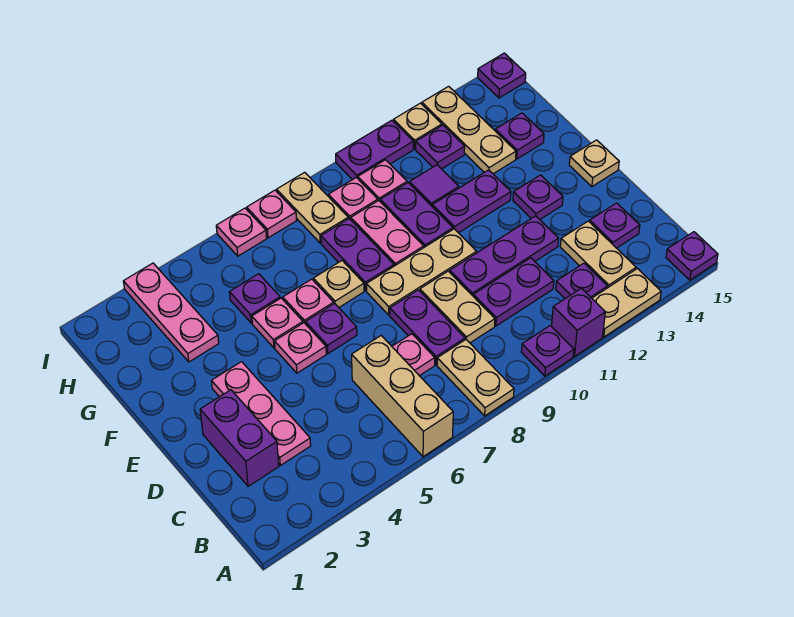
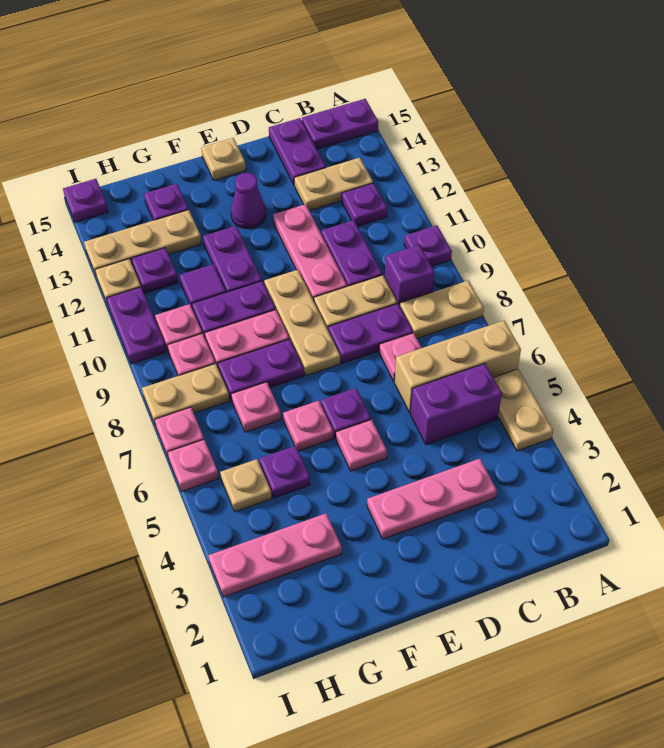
purple 1x1 brick [551,288,605,356] -> purple 1x1 brick moved to [385,245,434,306]
tan 1x2 plate [592,269,661,337] -> tan 1x2 plate moved to [494,369,553,451]
purple 1x1 plate [666,232,718,280] -> purple 1x2 plate [302,99,378,149]
purple 1x2 brick [200,390,279,486] -> purple 1x2 brick moved to [410,364,502,445]
purple 1x1 plate [590,203,640,248] -> purple 1x2 plate [269,118,326,185]
purple 1x3 plate [450,216,559,296] -> pink 1x3 plate [273,204,347,301]
purple 1x1 plate [513,175,563,219] -> purple 1x1 cone [231,173,266,229]
pink 1x1 plate [252,298,303,348] -> pink 1x1 plate moved to [231,382,281,432]
tan 1x1 plate [313,261,364,307] -> tan 1x1 plate moved to [220,459,272,512]

